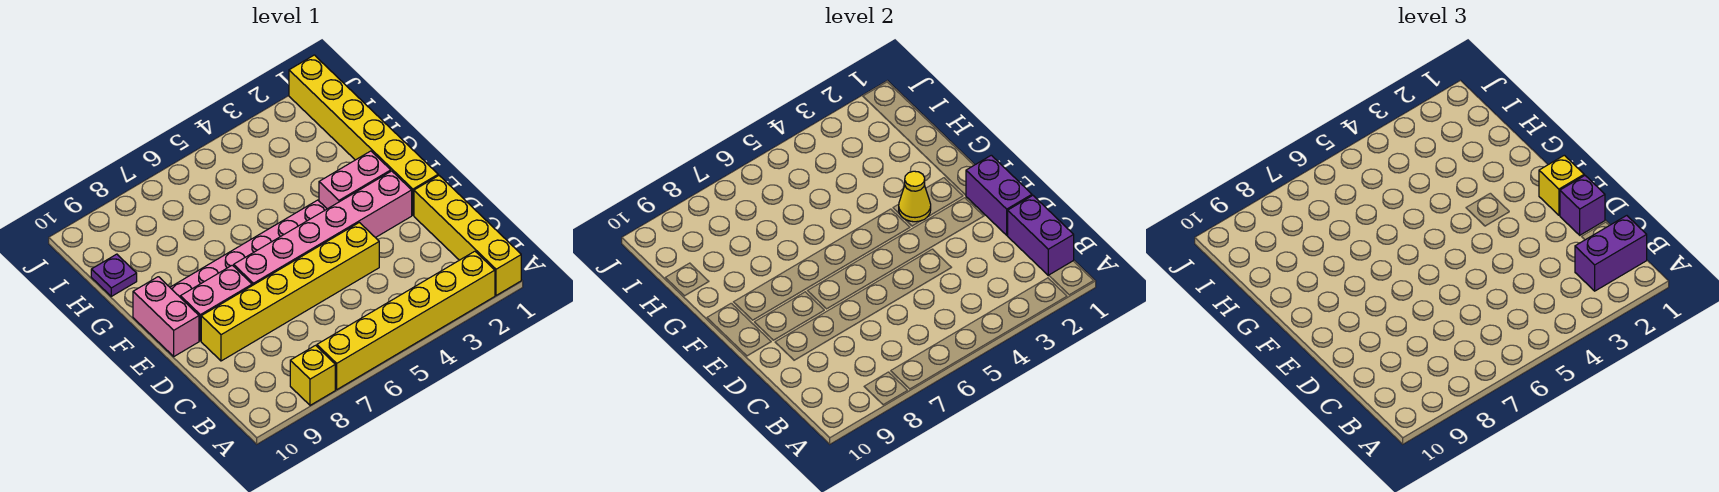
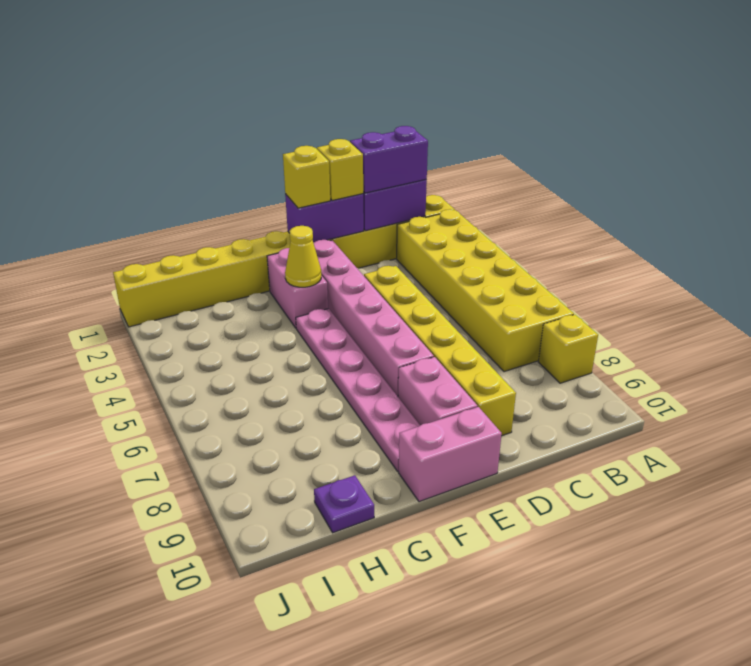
yellow 1x6 brick [317,251,495,389] -> yellow 2x6 brick [397,209,574,372]
purple 1x2 brick [1575,216,1647,291] -> purple 1x2 brick turned to [350,126,428,193]
purple 1x1 brick [1560,175,1605,235] -> yellow 1x1 brick [317,139,363,201]

